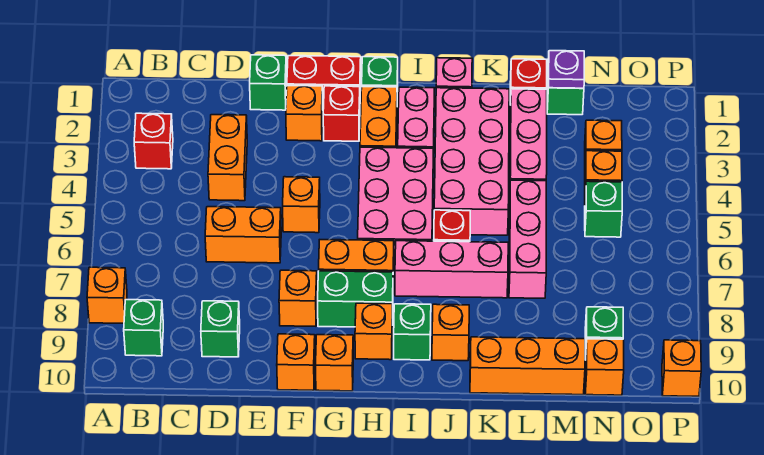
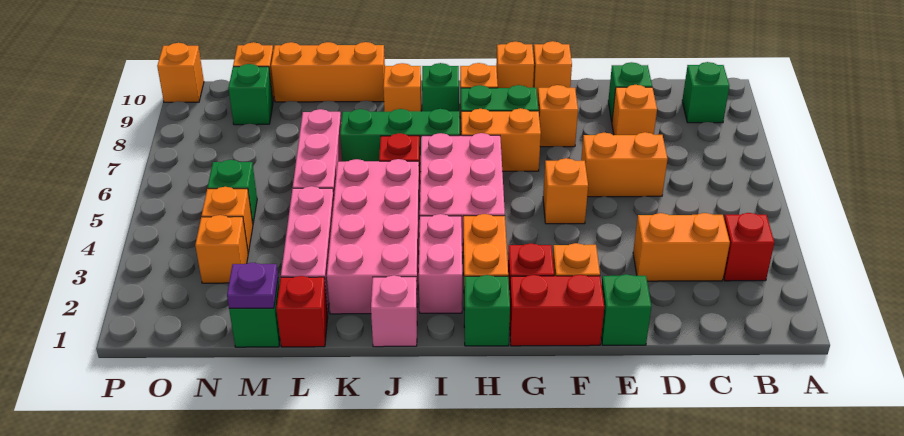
orange 1x1 brick [87,267,127,323] -> orange 1x1 brick moved to [612,85,657,135]
orange 1x2 brick [208,115,247,201] -> orange 1x2 brick turned to [633,213,730,281]
pink 1x3 brick [395,241,508,298] -> green 1x3 brick [340,109,460,172]

